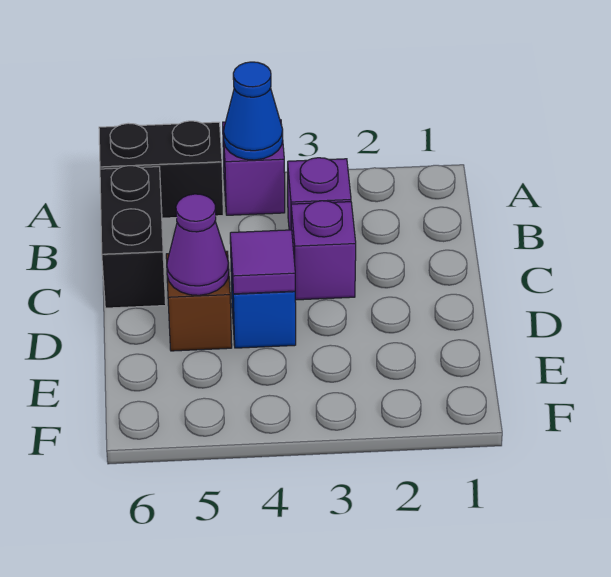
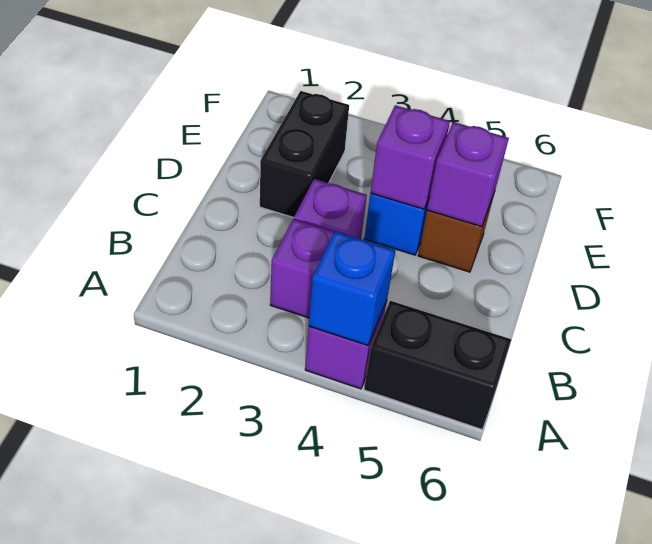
blue 1x1 cone [224,62,283,160] -> blue 1x1 brick [309,231,395,345]
black 1x2 brick [100,166,166,308] -> black 1x2 brick moved to [260,91,349,218]
purple 1x1 tile [230,230,295,294] -> purple 1x1 brick [371,105,450,209]
purple 1x1 cone [167,194,229,295] -> purple 1x1 brick [427,122,509,227]

